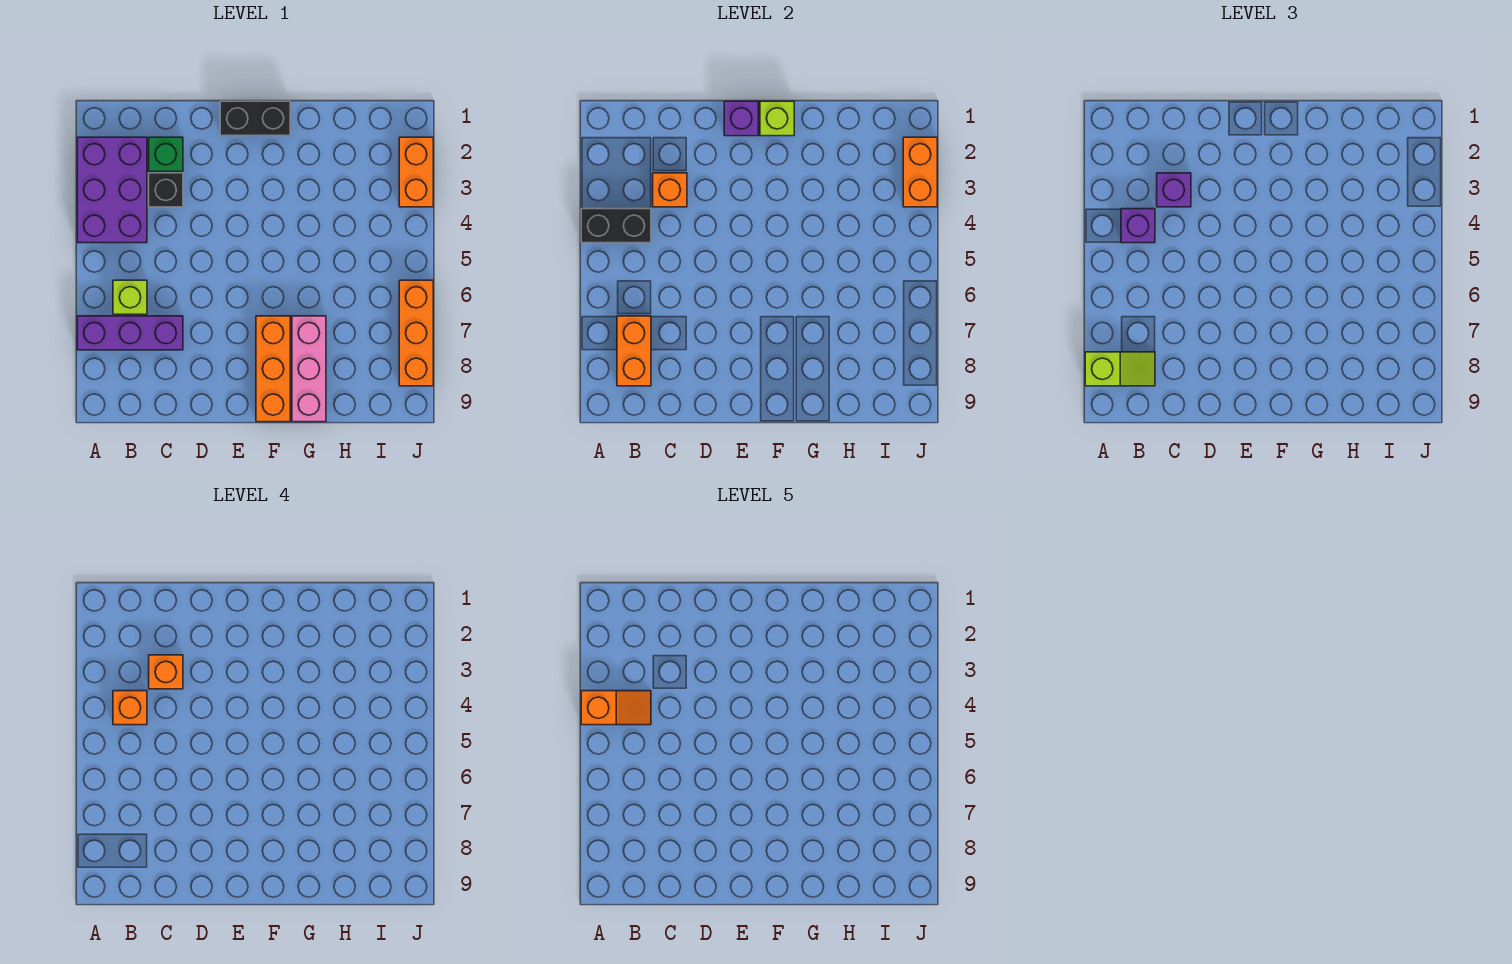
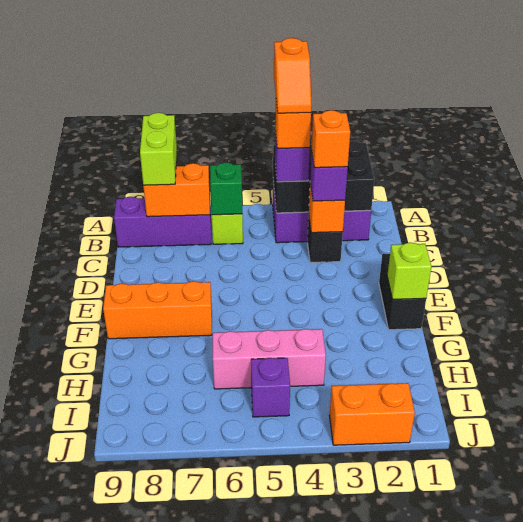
black 1x2 brick [581,209,651,243] -> black 2x3 brick [273,141,374,213]
purple 1x3 brick [77,316,183,350] -> purple 1x3 brick turned to [114,197,211,247]
lime 1x2 slope [1085,352,1155,386] -> lime 1x2 brick [140,113,177,185]
green 1x1 brick [149,137,183,171] -> green 1x1 brick moved to [210,163,242,215]
purple 1x1 brick [724,101,758,136] -> purple 1x1 brick moved to [251,358,290,417]
pink 1x3 brick [292,316,326,422] -> pink 1x3 brick moved to [212,329,326,389]
orange 1x2 brick [903,137,937,207] -> none
orange 1x3 brick [399,280,433,386] -> none

